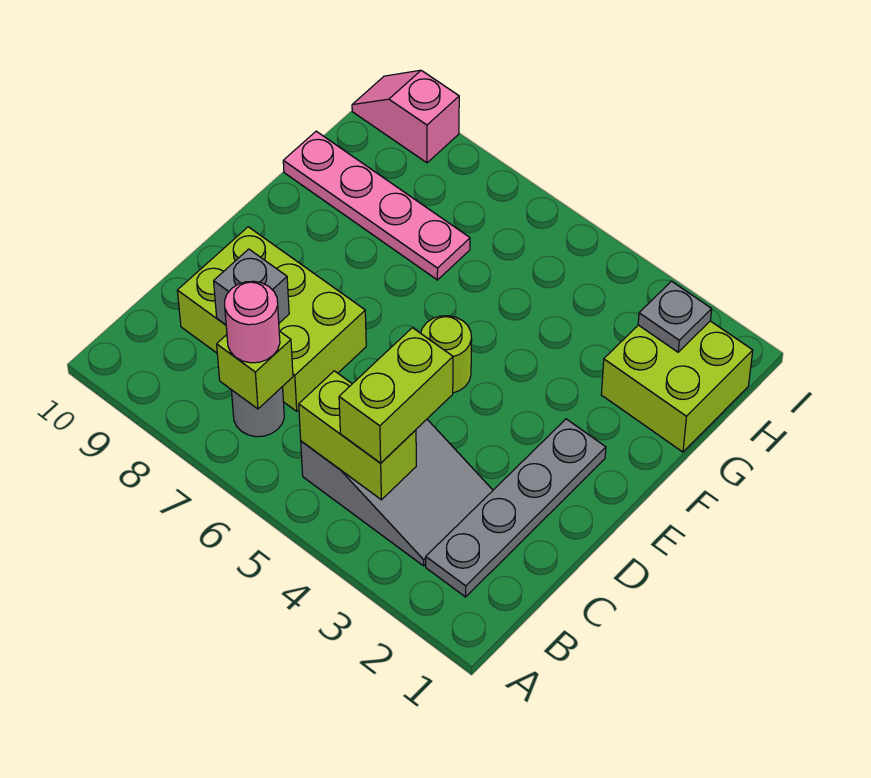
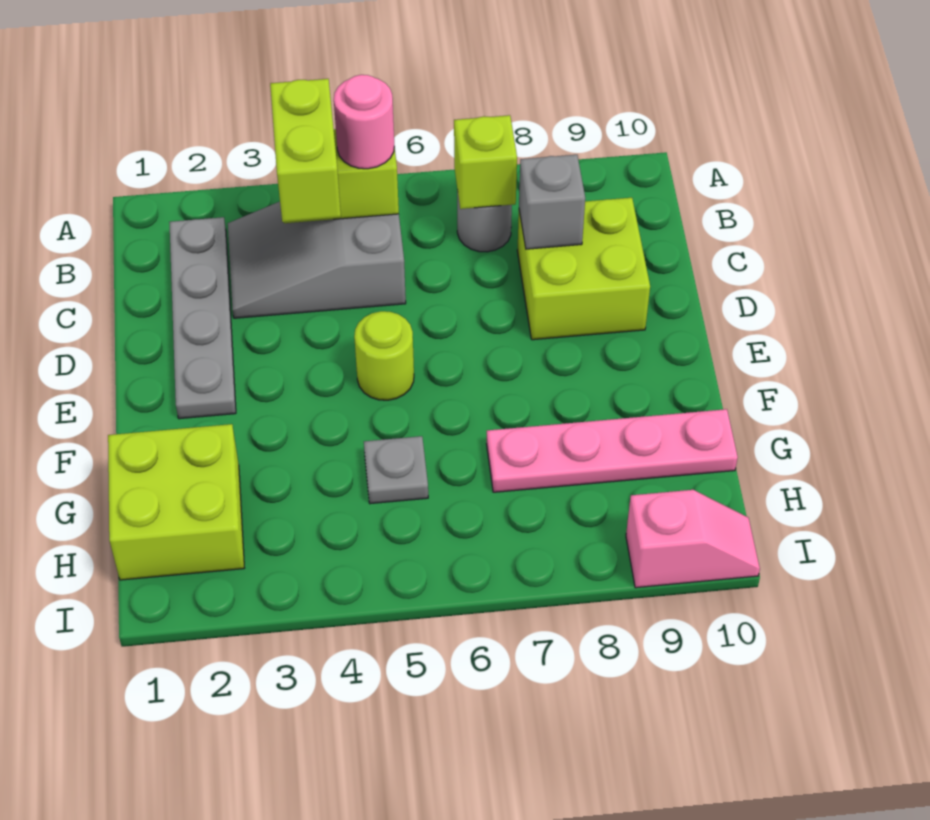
pink 1x1 round brick [225,281,280,363] -> pink 1x1 round brick moved to [334,75,394,169]
lime 2x3 brick [177,227,366,411] -> lime 2x2 brick [517,198,650,340]
grey 1x1 plate [638,281,712,352] -> grey 1x1 plate moved to [364,436,428,504]

